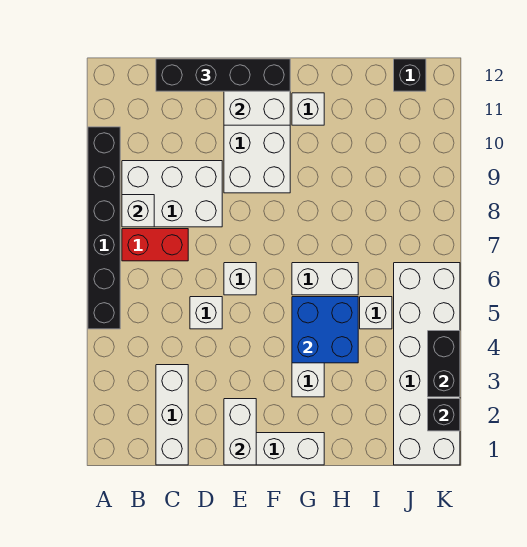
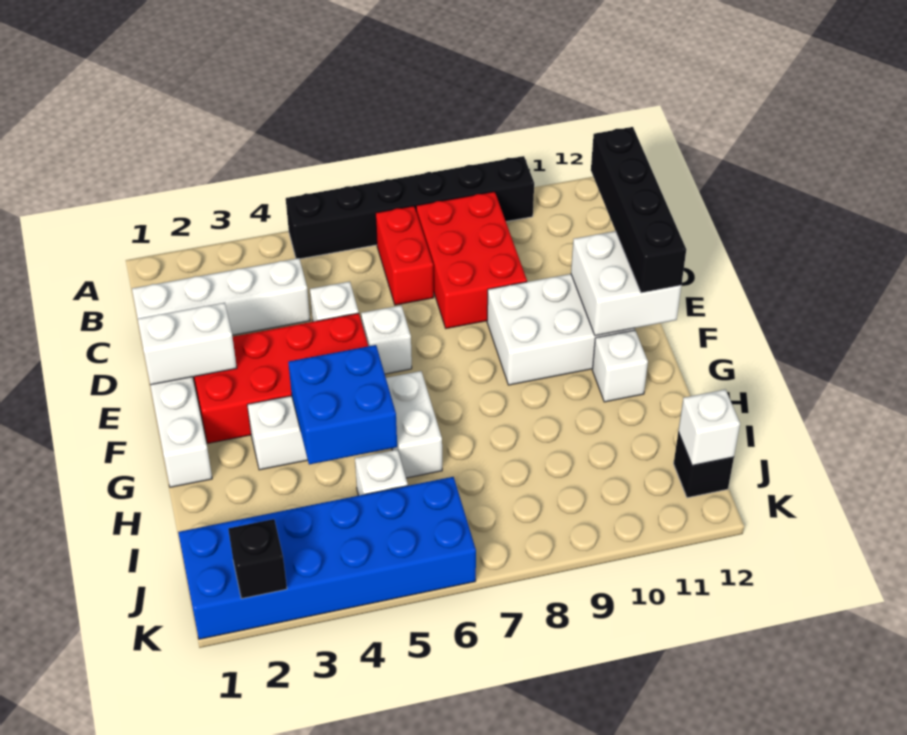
white 2x3 brick [122,161,222,227] -> red 2x3 brick [416,192,527,328]
white 1x1 brick [122,195,154,227] -> white 1x1 brick moved to [678,389,740,466]
white 1x3 brick [156,365,188,465] -> white 1x4 brick [132,258,310,335]
none -> red 2x4 brick [193,313,368,443]
white 2x6 brick [394,263,460,465] -> blue 2x6 brick [178,477,476,639]
black 1x2 brick [428,331,460,397] -> none

